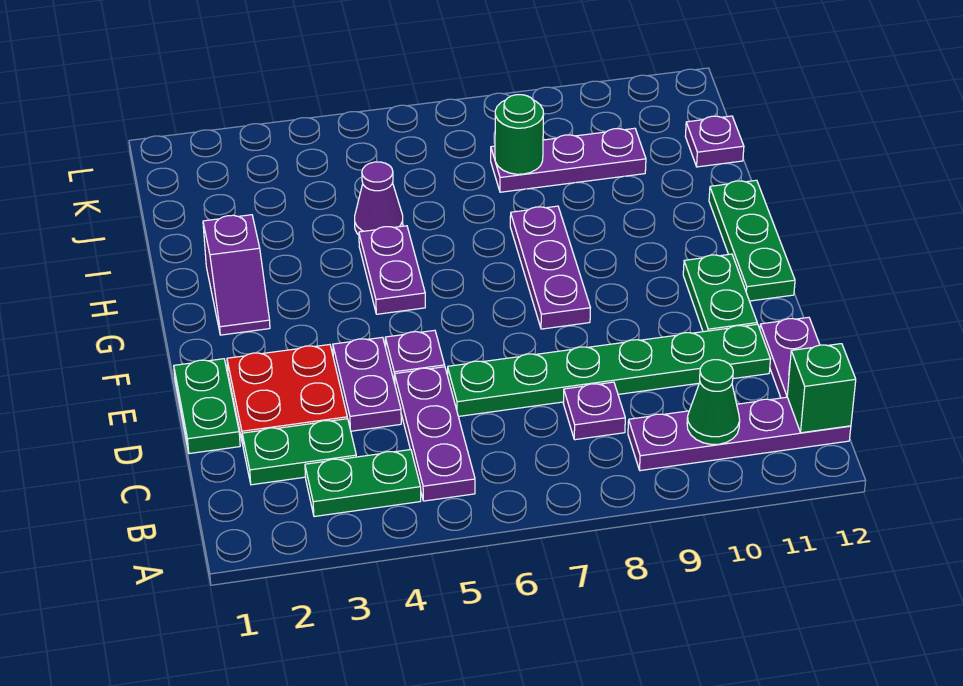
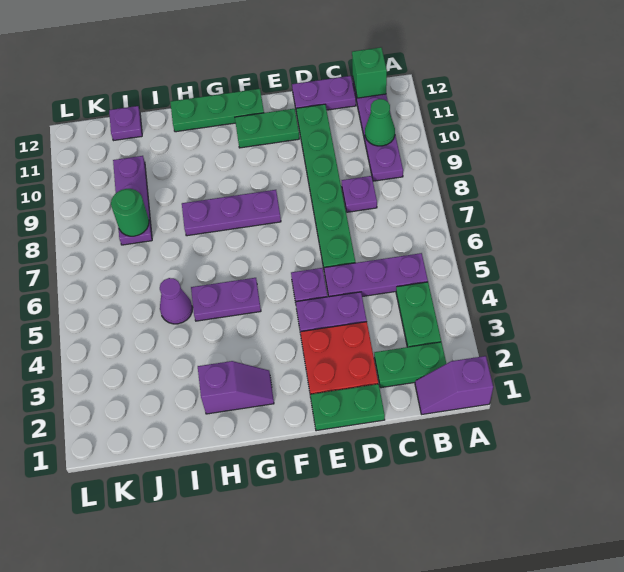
none -> purple 1x2 slope [415,356,493,414]
green 1x2 plate [242,419,356,485] -> green 1x2 plate turned to [374,342,446,388]

